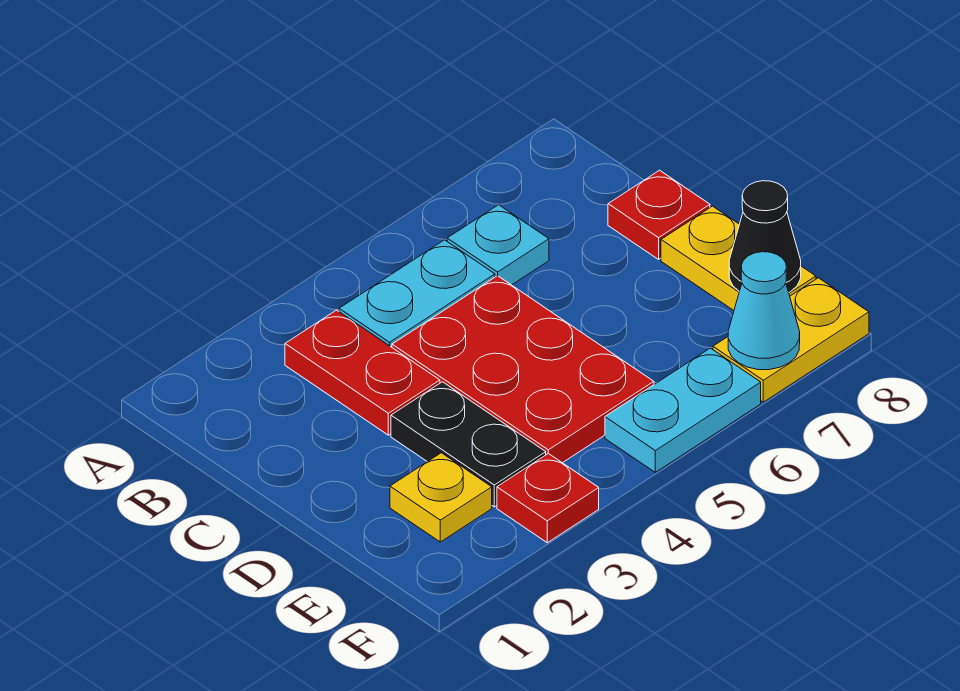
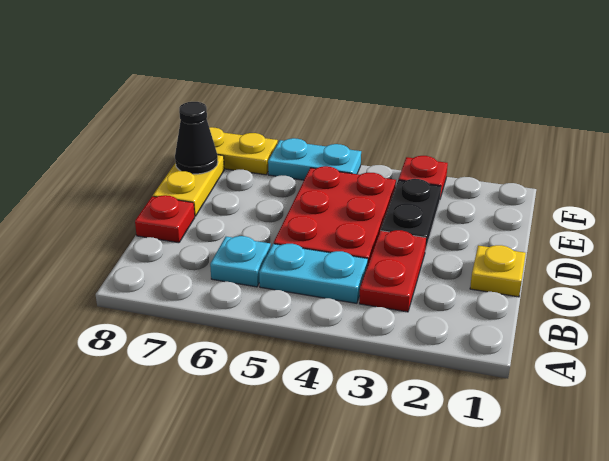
yellow 1x1 plate [390,453,492,542] -> yellow 1x1 plate moved to [470,245,526,297]
cyan 1x1 cone [728,252,800,370] -> none

